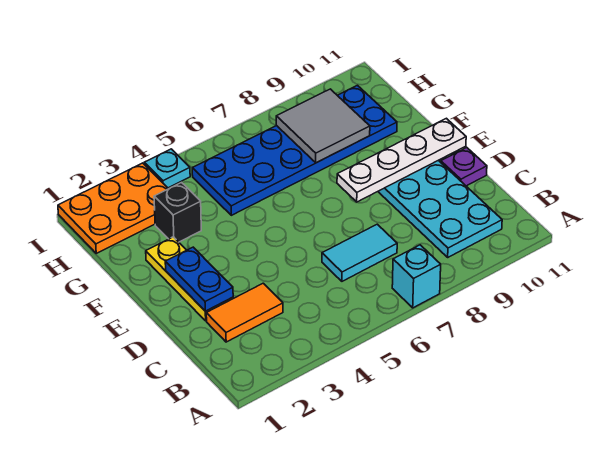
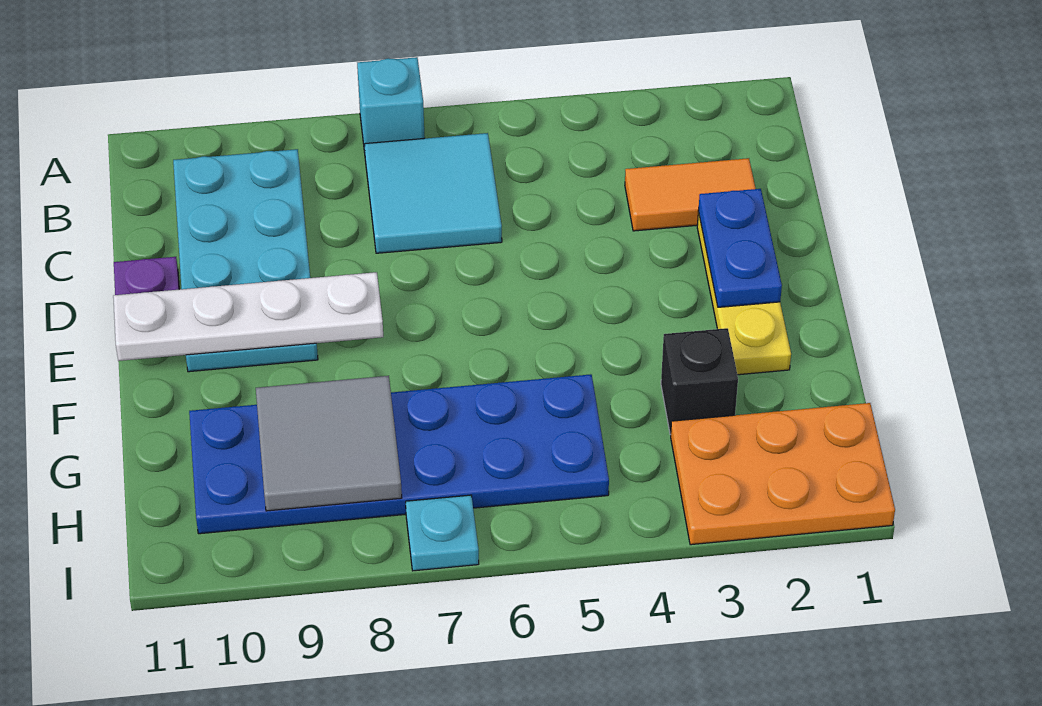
cyan 1x2 tile [322,224,397,281] -> cyan 2x2 tile [364,133,502,253]
cyan 1x1 plate [144,149,190,188] -> cyan 1x1 plate moved to [406,495,479,571]

